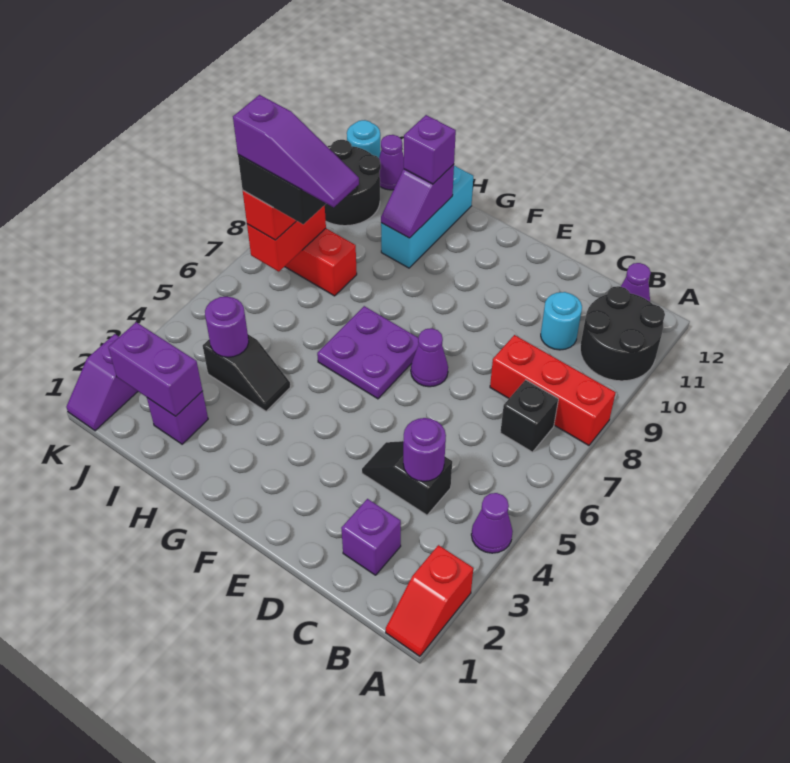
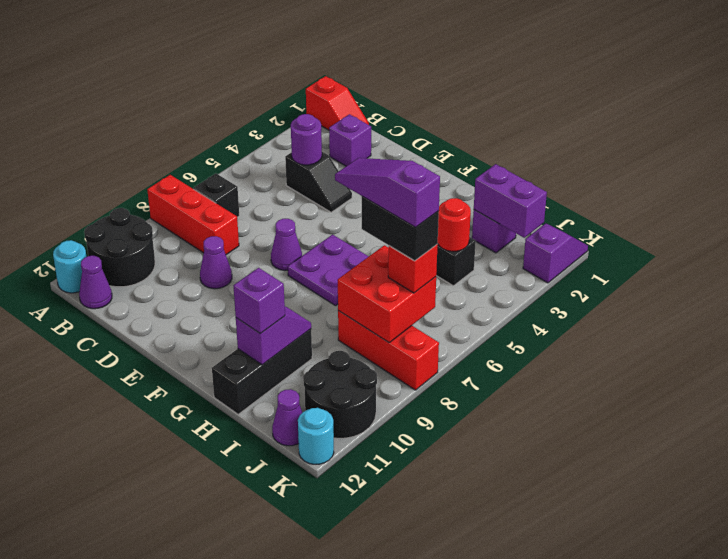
red 1x2 slope [386,545,473,656] -> red 1x2 slope turned to [306,76,369,130]
purple 1x1 cone [471,493,513,553] -> purple 1x1 cone moved to [200,236,232,289]
cyan 1x1 round brick [541,292,582,350] -> cyan 1x1 round brick moved to [53,240,86,293]
cyan 1x3 brick [381,166,473,268] -> black 1x3 brick [212,329,312,414]
purple 1x1 round brick [205,297,249,357] -> red 1x1 round brick [438,198,471,251]
red 1x2 brick [247,205,326,272] -> red 2x2 brick [338,245,436,342]

